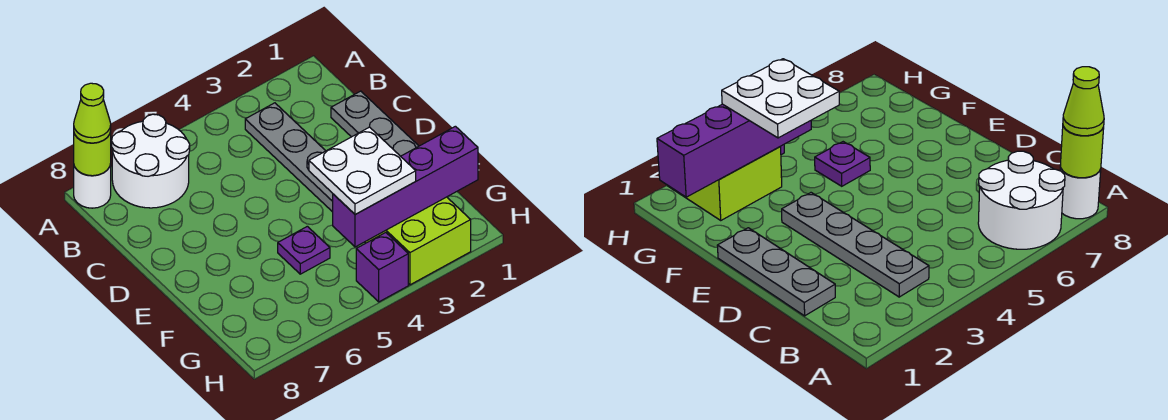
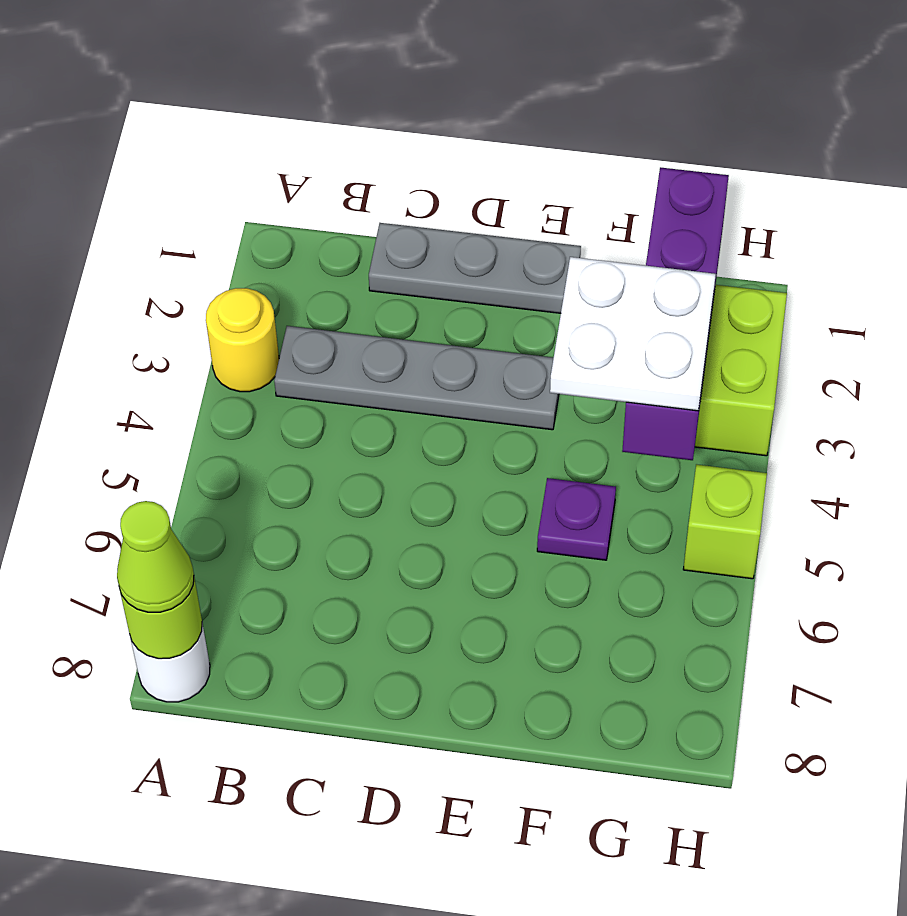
none -> yellow 1x1 round brick [206,288,279,392]
white 2x2 round brick [112,114,190,208] -> none
purple 1x1 brick [356,233,408,302] -> none
none -> lime 1x1 brick [683,464,767,579]

